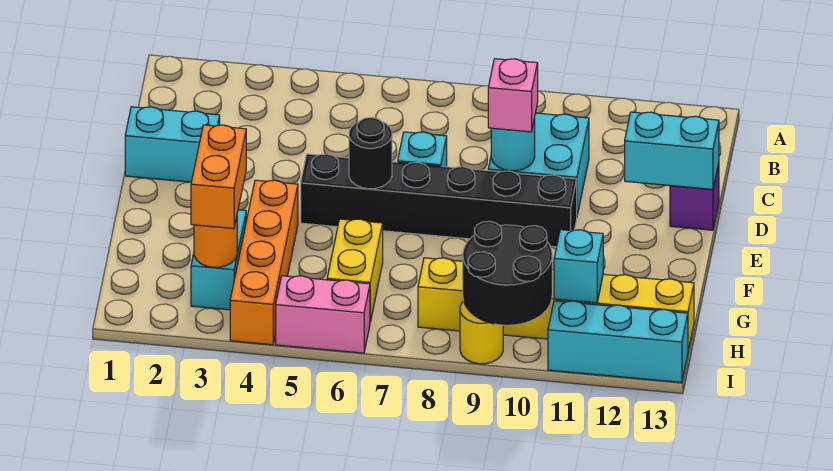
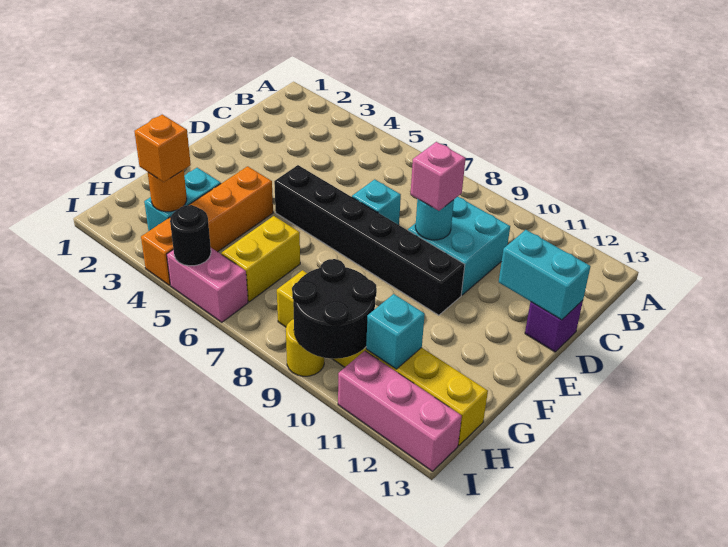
cyan 1x2 brick [125,107,220,182] -> none
black 1x1 round brick [349,118,392,189] -> black 1x1 round brick moved to [170,205,211,266]
orange 1x2 brick [191,125,246,229] -> orange 1x1 brick [134,115,191,182]
cyan 1x3 brick [548,301,688,382] -> pink 1x3 brick [338,351,462,471]

